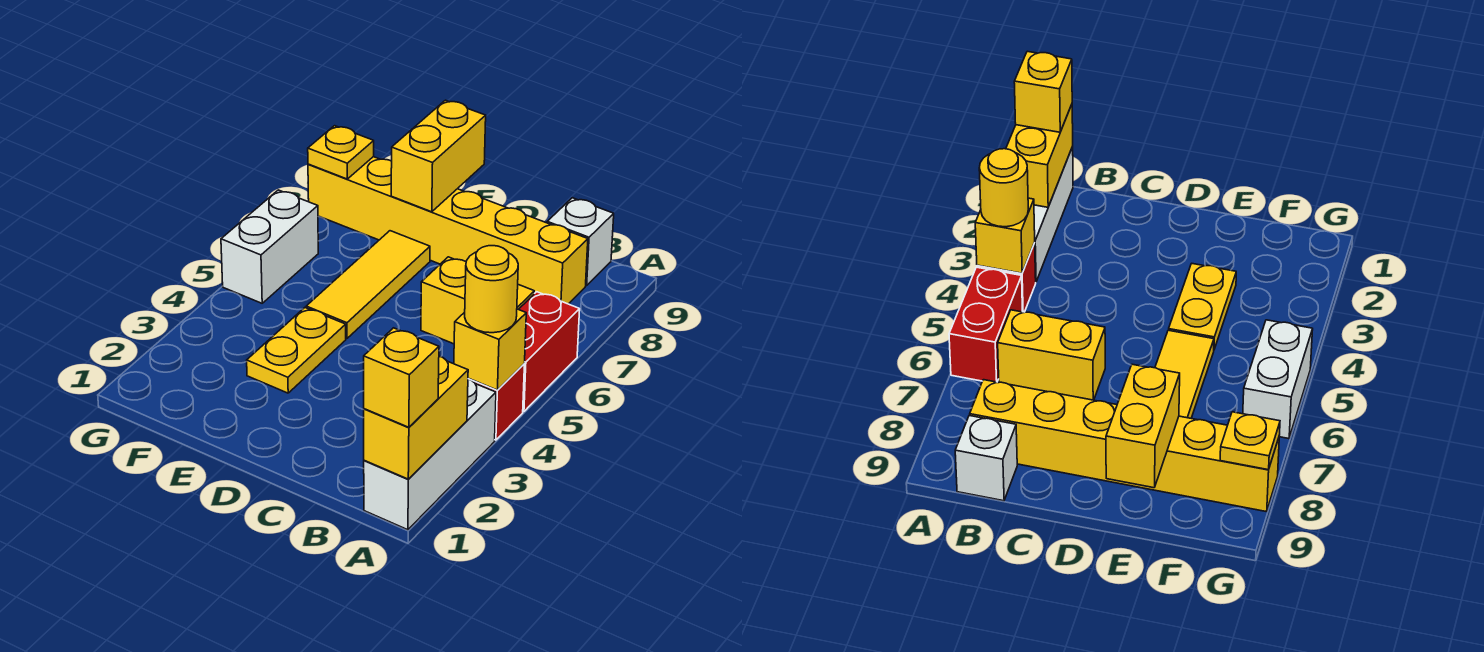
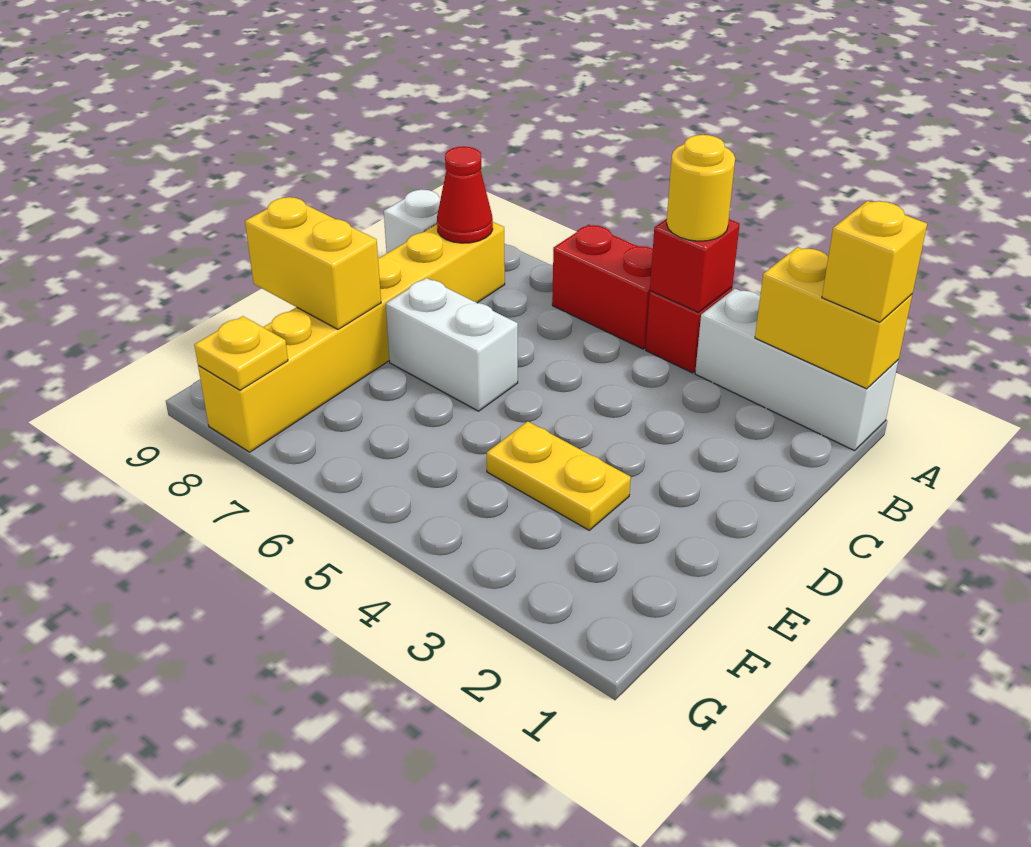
yellow 1x1 brick [454,309,526,390] -> red 1x1 brick [650,219,740,312]
yellow 1x2 brick [421,257,534,344] -> none
none -> red 1x1 cone [437,146,493,243]
yellow 1x3 tile [306,231,430,338] -> none
white 1x2 brick [221,190,318,303] -> white 1x2 brick moved to [386,278,518,411]

